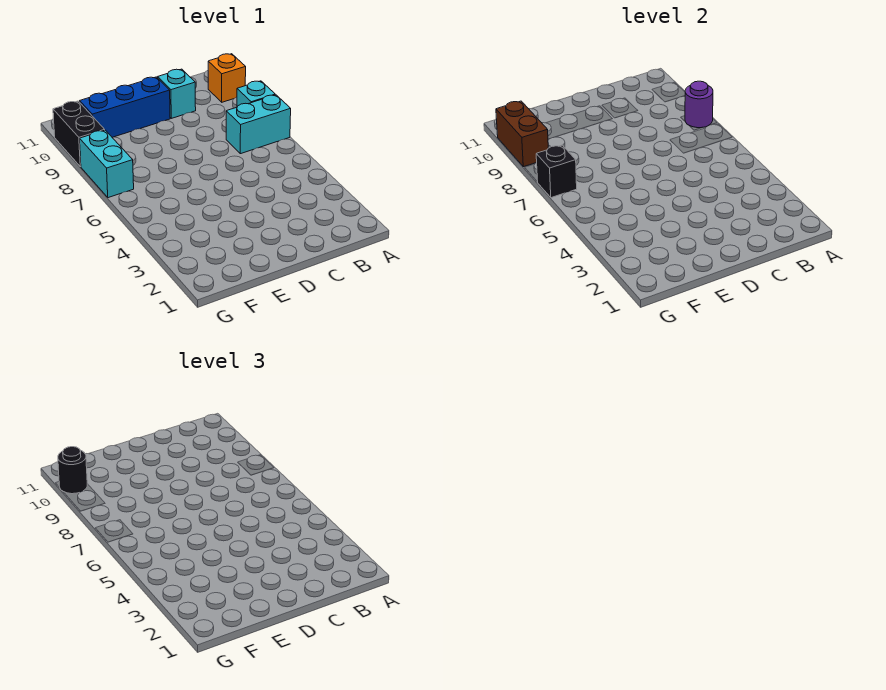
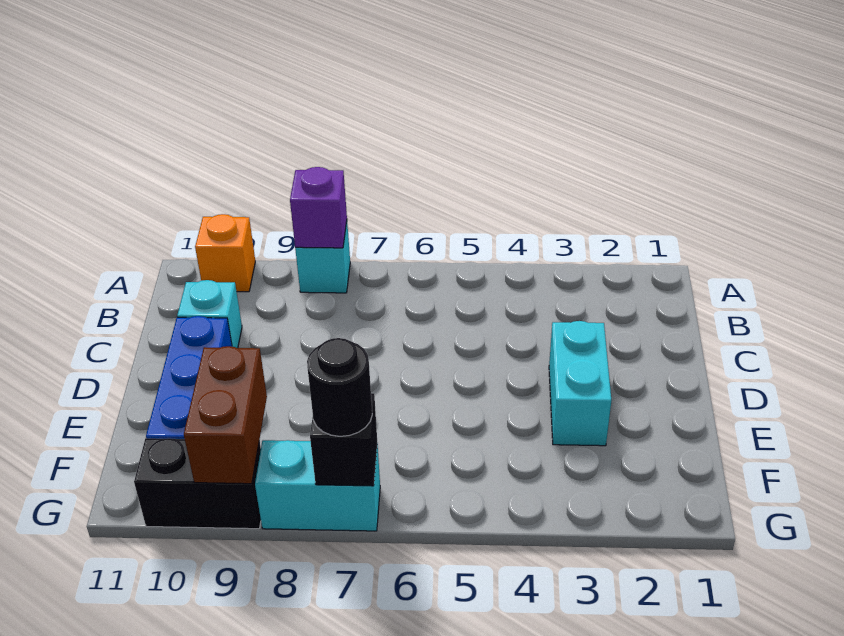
cyan 1x2 brick [226,95,291,154] -> cyan 1x2 brick moved to [549,321,611,446]
purple 1x1 round brick [685,81,713,128] -> purple 1x1 brick [290,167,347,248]
brown 1x2 brick [496,101,548,167] -> brown 1x2 brick turned to [184,346,267,484]
black 1x1 round brick [58,447,87,494] -> black 1x1 round brick moved to [307,338,372,436]

